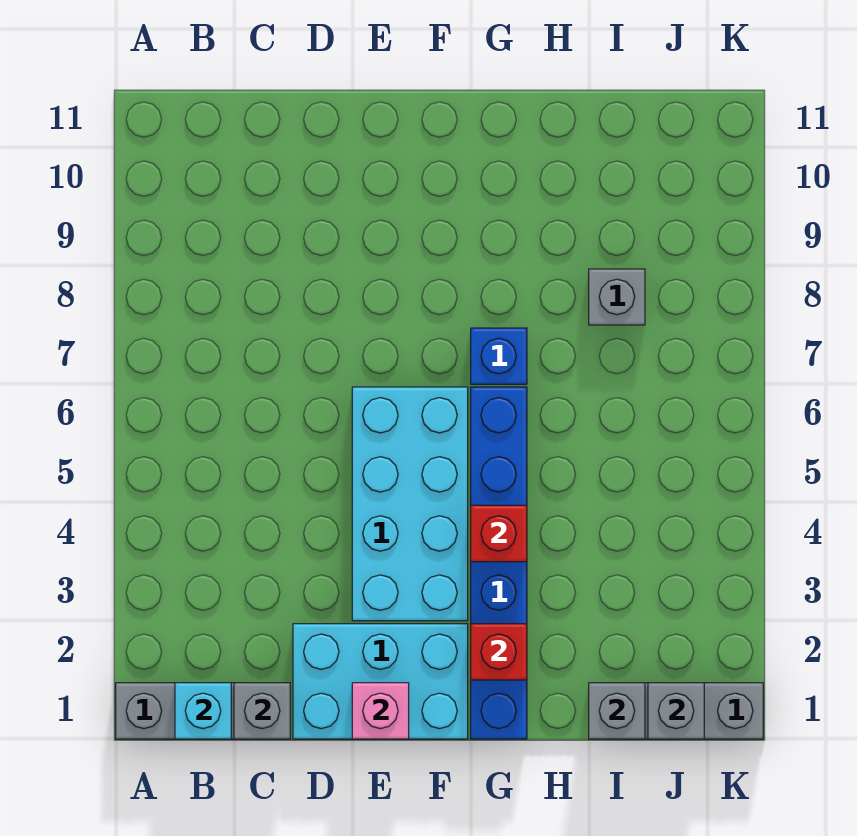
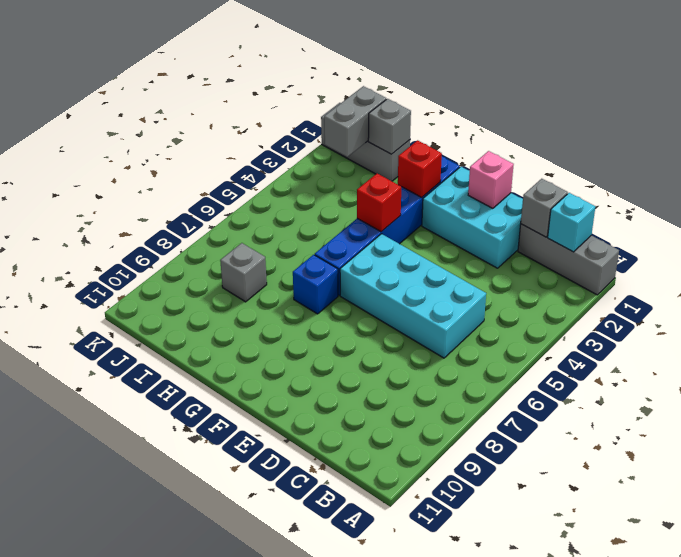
cyan 2x4 brick [352,387,468,621] -> cyan 2x4 brick turned to [340,234,486,358]
grey 1x1 brick [648,683,704,739] -> grey 1x2 brick [324,86,386,157]

